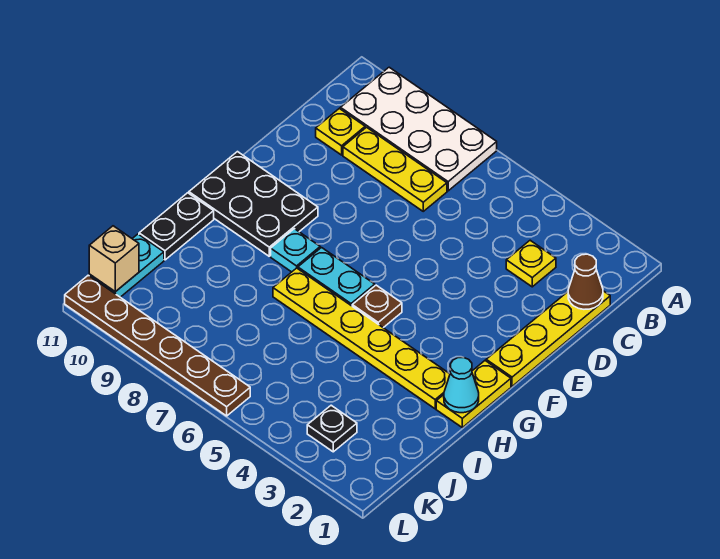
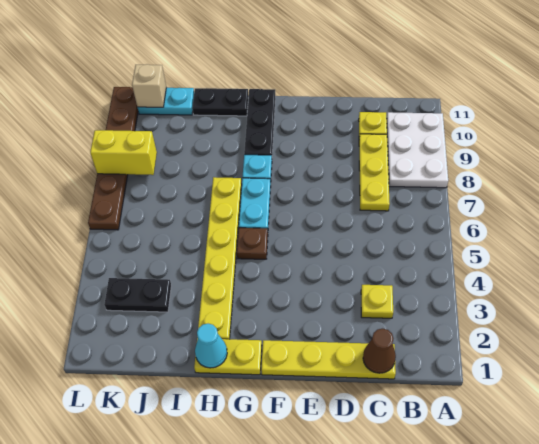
white 2x4 plate [340,67,497,191] -> white 2x3 plate [387,112,448,188]
black 2x3 plate [189,152,318,256] -> black 1x3 plate [244,89,276,155]
black 1x1 plate [307,405,357,452] -> black 1x2 plate [104,278,171,312]
none -> yellow 1x2 brick [90,130,157,175]

